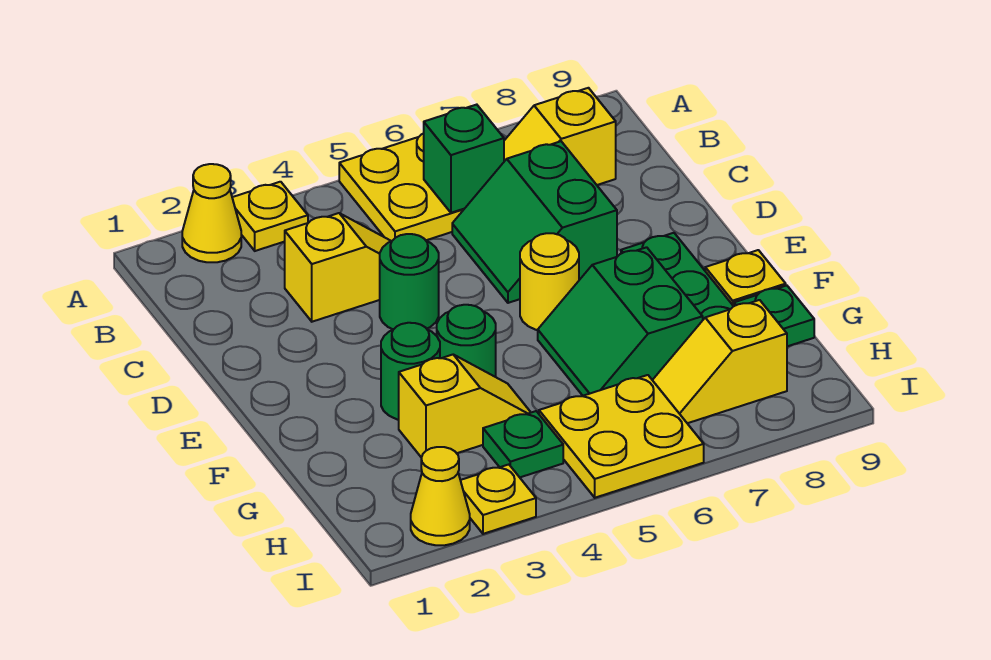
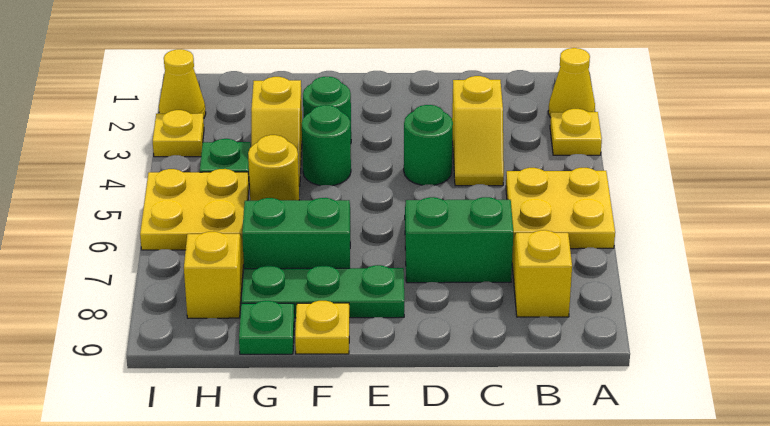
green 1x1 brick [424,105,504,213] -> none
yellow 1x1 round brick [520,233,579,330] -> yellow 1x1 round brick moved to [248,135,299,201]

